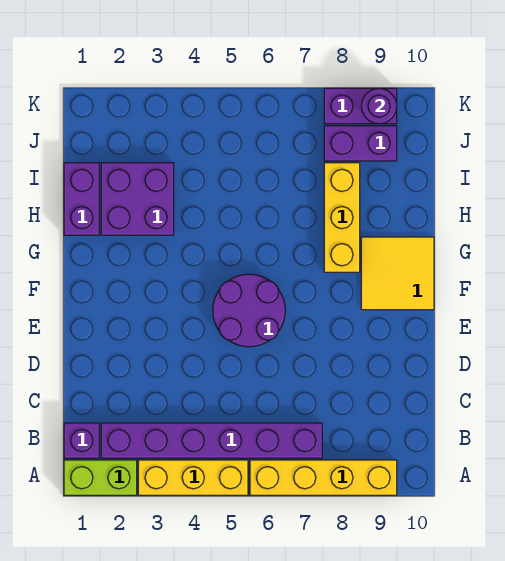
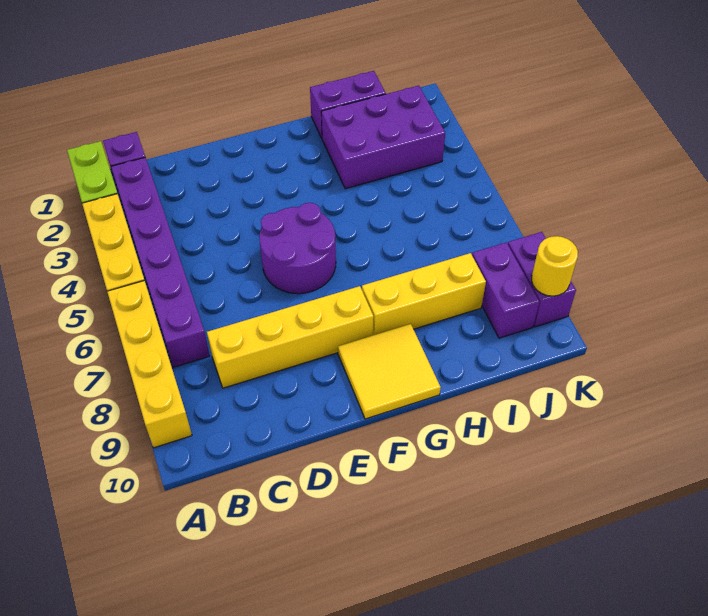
none -> yellow 1x4 brick [207,286,374,388]
purple 2x2 brick [101,163,174,235] -> purple 2x3 brick [321,86,445,189]
purple 1x1 round brick [361,88,397,124] -> yellow 1x1 round brick [532,236,578,296]

